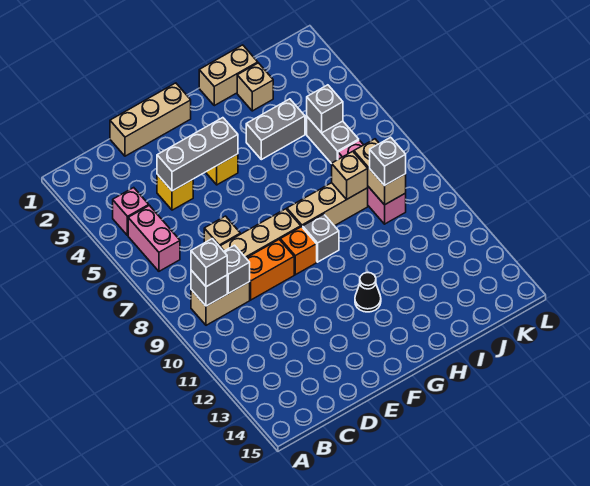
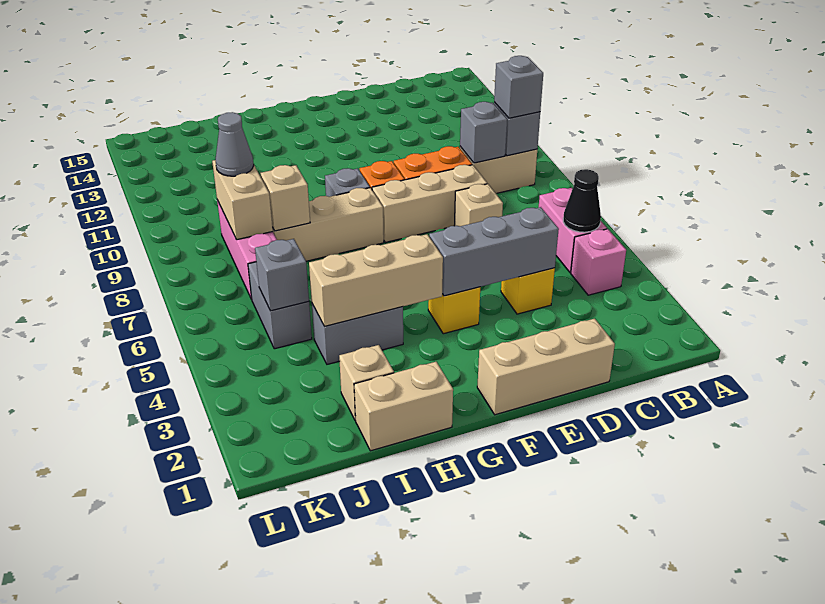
none -> tan 1x3 brick [309,234,443,326]
black 1x1 cone [355,273,381,312] -> black 1x1 cone moved to [563,169,601,232]
grey 1x1 brick [370,137,406,185] -> grey 1x1 cone [215,112,254,176]

